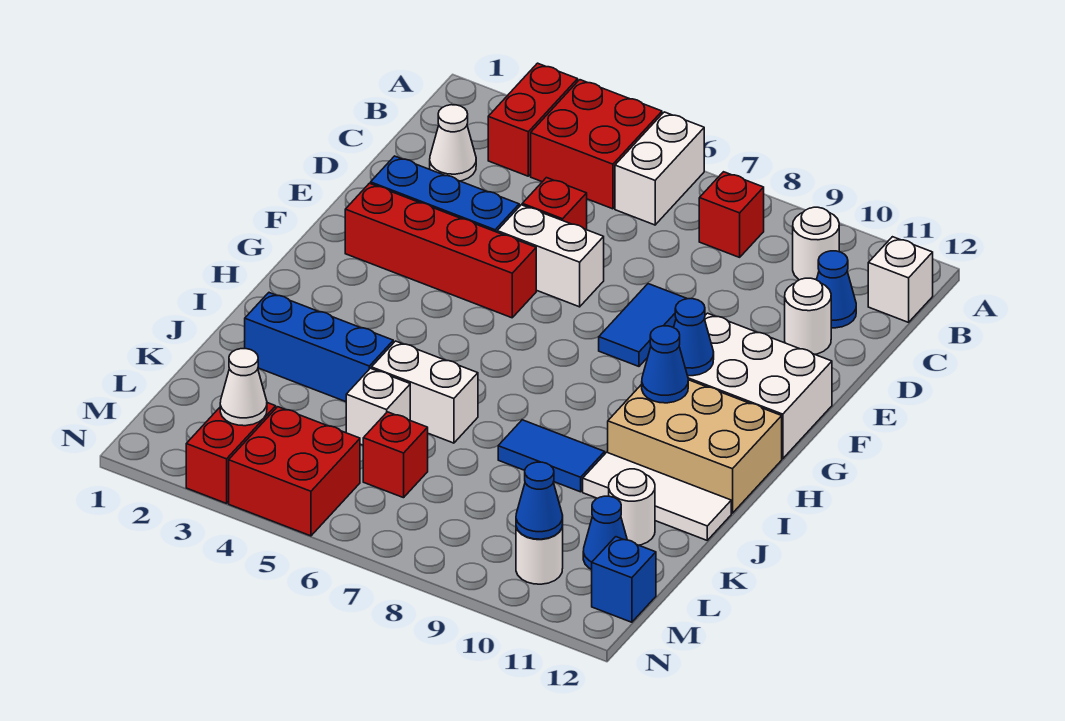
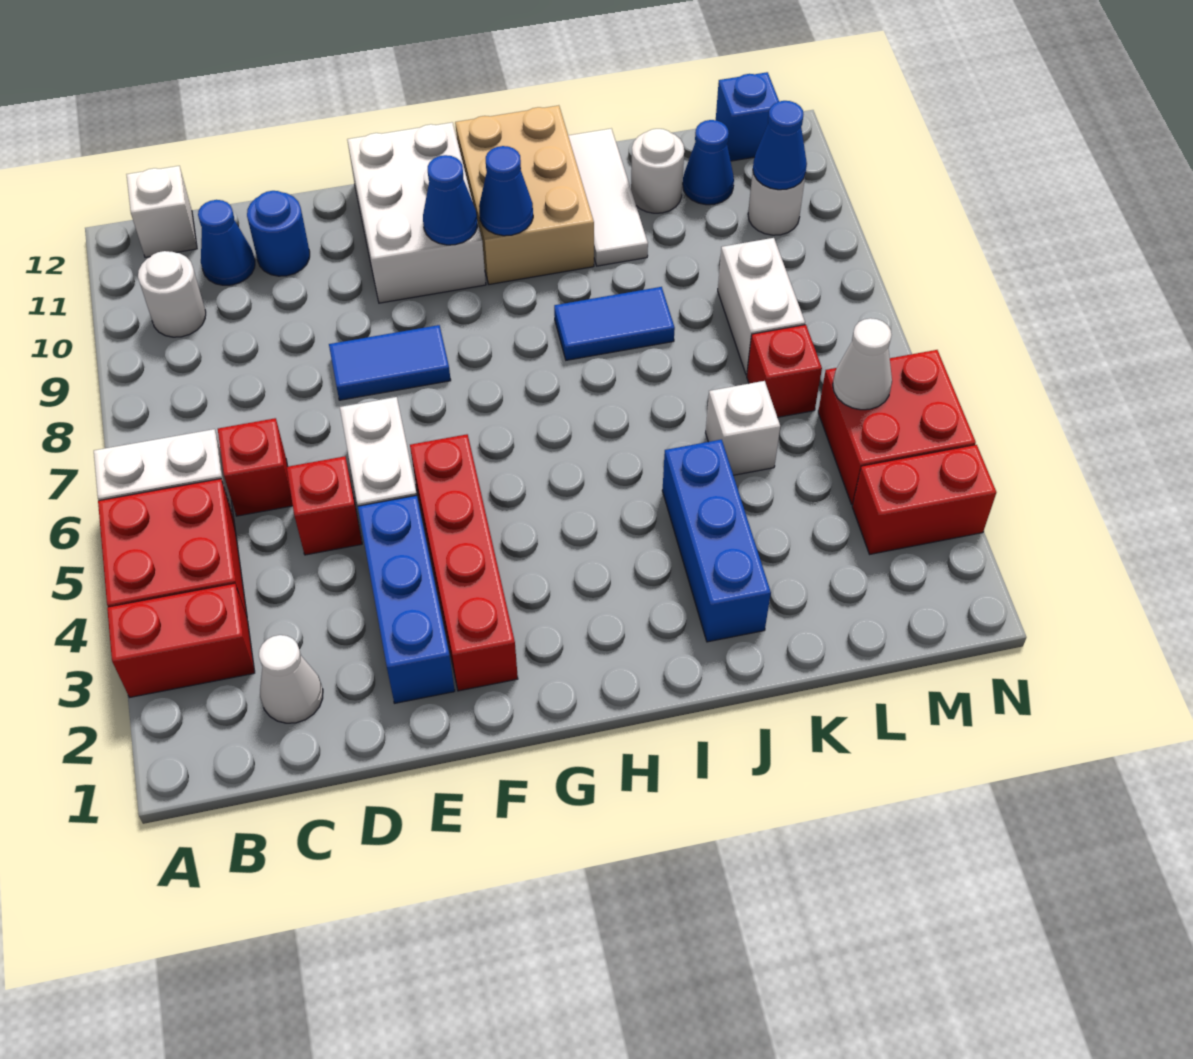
red 1x1 brick [699,172,764,257] -> red 1x1 brick moved to [218,418,293,516]
white 1x1 round brick [785,278,831,354] -> blue 1x1 round brick [247,191,310,276]
white 1x2 brick [371,341,478,443] -> white 1x2 brick moved to [718,238,805,375]
blue 1x2 tile [498,420,605,492] -> blue 1x2 tile turned to [554,287,675,360]
white 1x1 cone [220,348,267,426] -> white 1x1 cone moved to [833,318,892,410]

